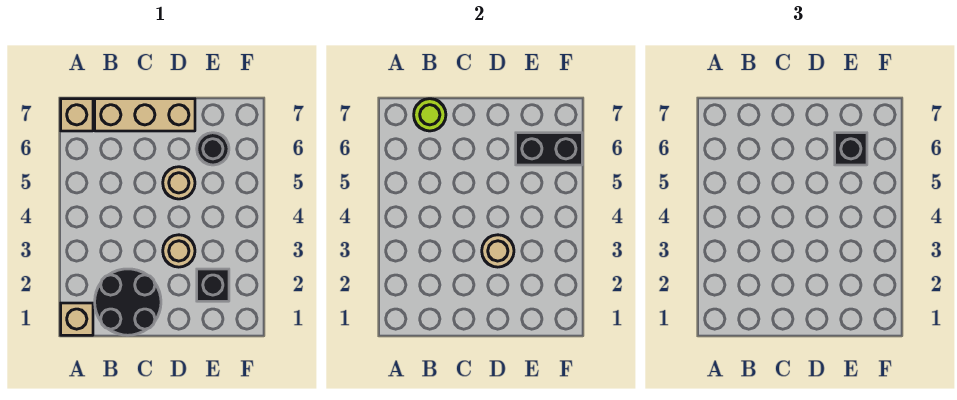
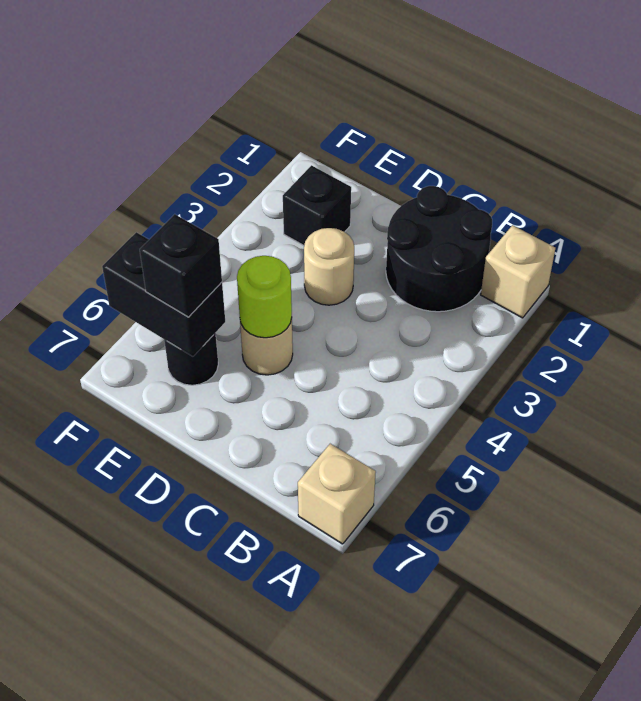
tan 1x3 brick [95,99,195,131] -> none
lime 1x1 round brick [414,99,446,131] -> lime 1x1 round brick moved to [237,256,292,338]
tan 1x1 round brick [482,235,514,267] -> none

